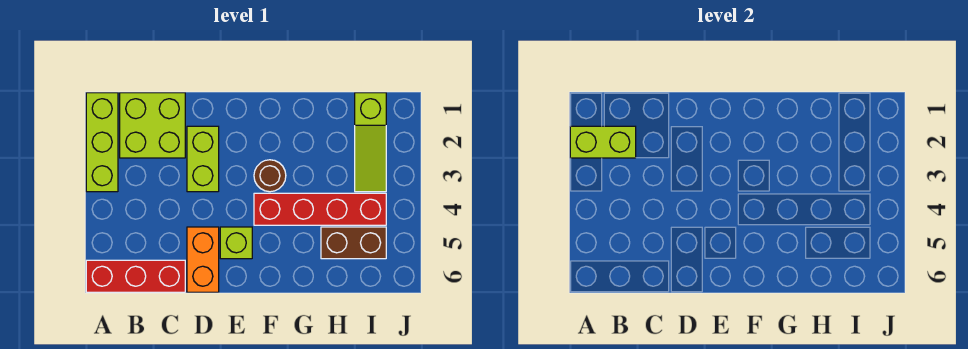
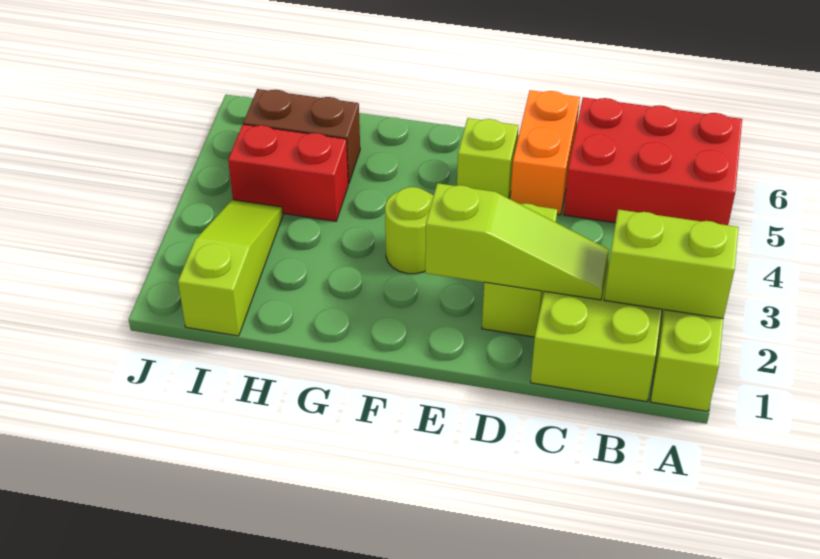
red 1x3 brick [86,260,185,292] -> red 2x3 brick [564,97,742,225]
none -> lime 1x3 slope [425,183,609,300]
brown 1x1 round brick [254,160,286,192] -> lime 1x1 round brick [385,187,433,274]
red 1x4 brick [254,193,386,225] -> red 1x2 brick [228,124,348,221]

